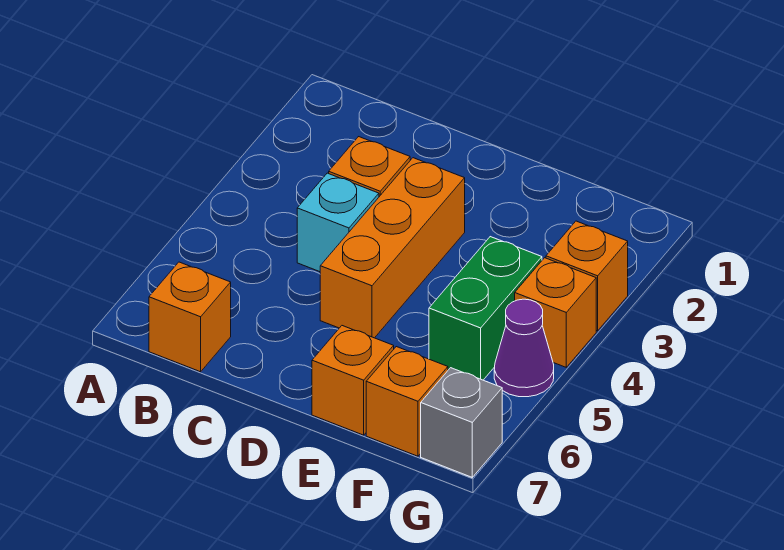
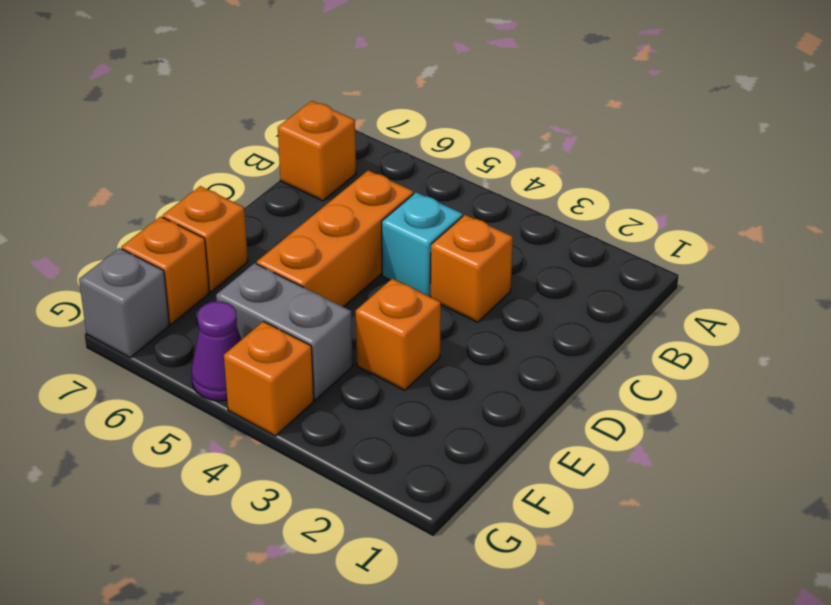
orange 1x3 brick [320,158,465,338] -> orange 1x3 brick turned to [257,170,414,307]
green 1x2 brick [429,237,542,380] -> grey 1x2 brick [216,263,353,400]
orange 1x1 brick [546,221,628,331] -> orange 1x1 brick moved to [356,279,441,390]

